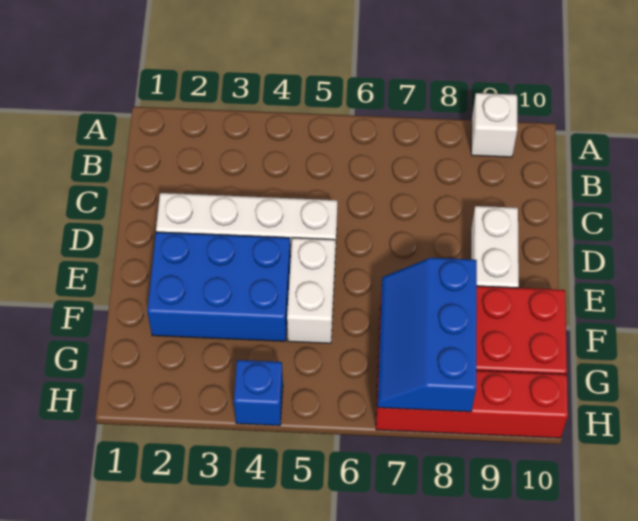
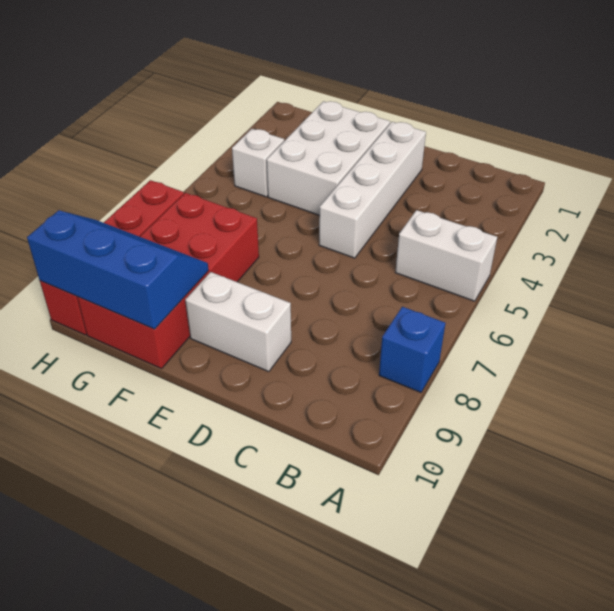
white 1x1 brick [471,93,517,157] -> white 1x1 brick moved to [232,129,284,197]
blue 2x3 brick [147,232,291,341] -> white 2x3 brick [267,101,390,215]
white 1x2 brick [287,238,336,343] -> white 1x2 brick moved to [395,210,497,301]
blue 2x3 slope [378,258,477,412] -> blue 2x3 slope moved to [27,210,209,329]
blue 1x1 brick [234,360,283,426] -> blue 1x1 brick moved to [379,307,446,393]

